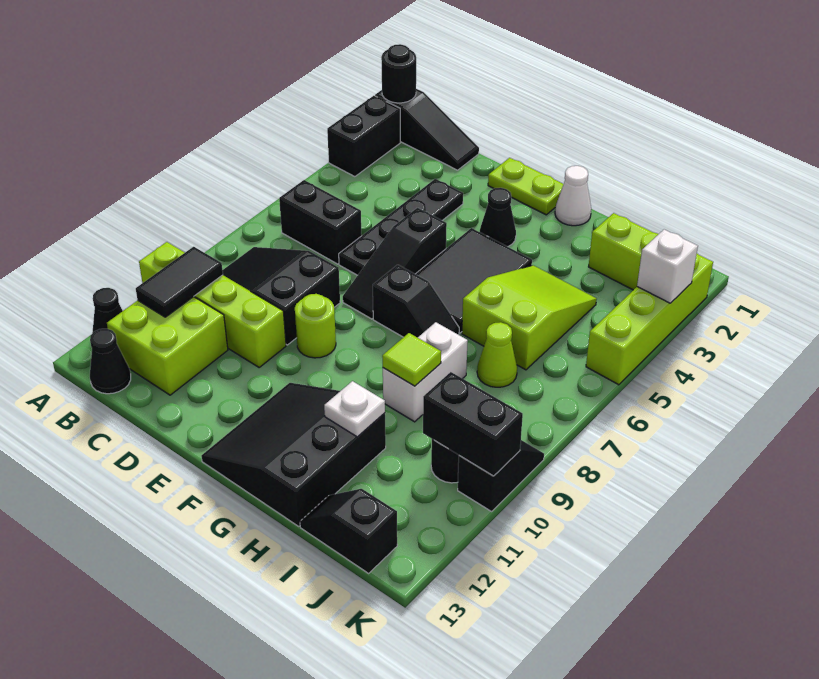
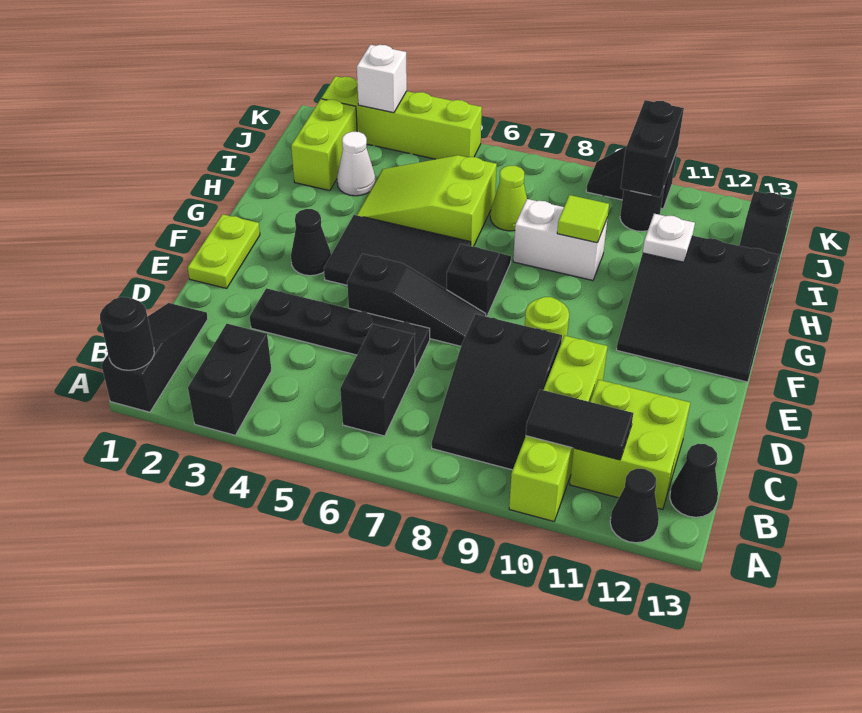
black 1x2 brick [327,96,400,177] -> black 1x2 brick turned to [188,324,272,435]
white 1x1 cone [555,166,591,226] -> white 1x1 cone moved to [337,131,375,196]

